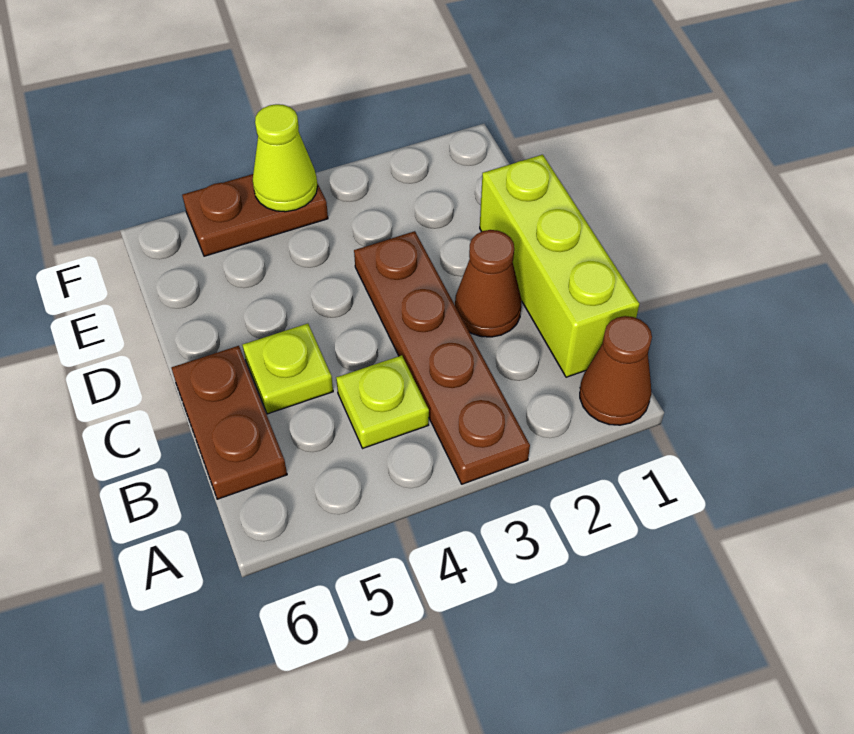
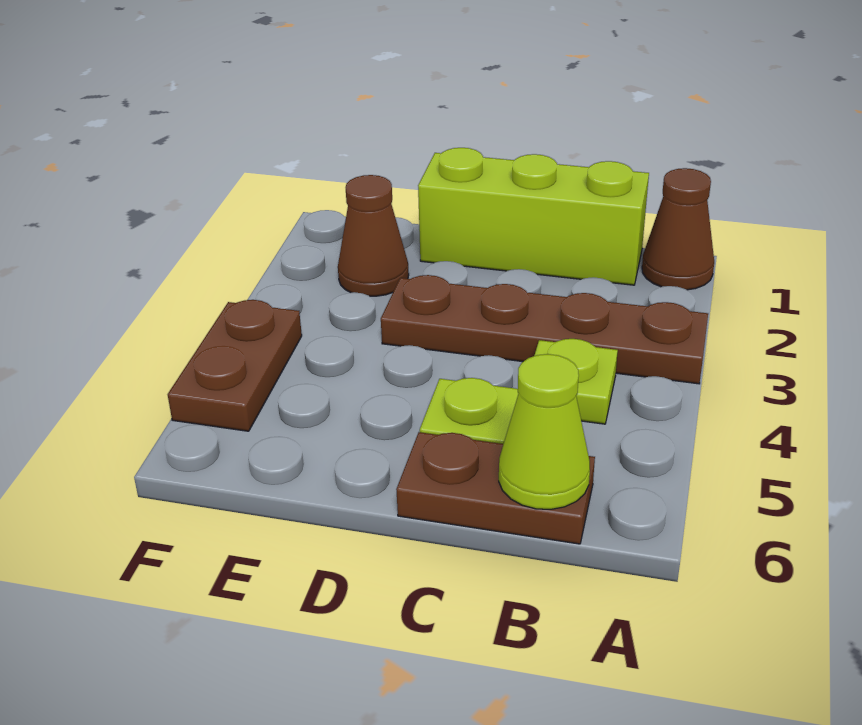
brown 1x1 cone [455,230,522,337] -> brown 1x1 cone moved to [338,175,409,296]
lime 1x1 cone [253,104,317,212] -> lime 1x1 cone moved to [499,354,590,509]

